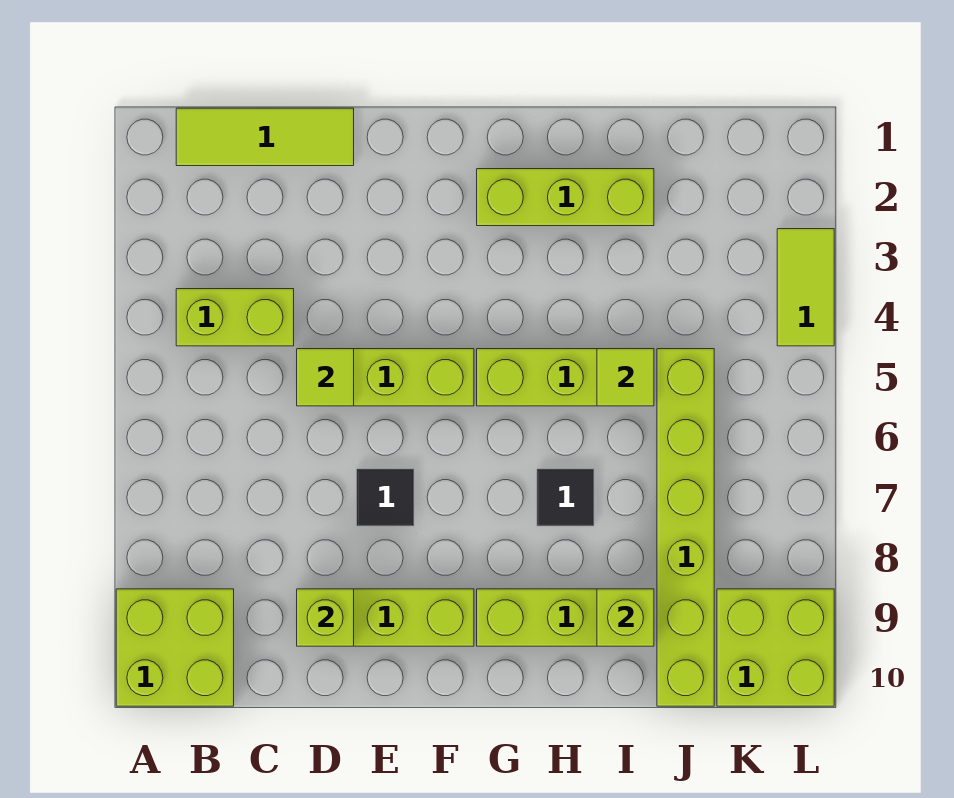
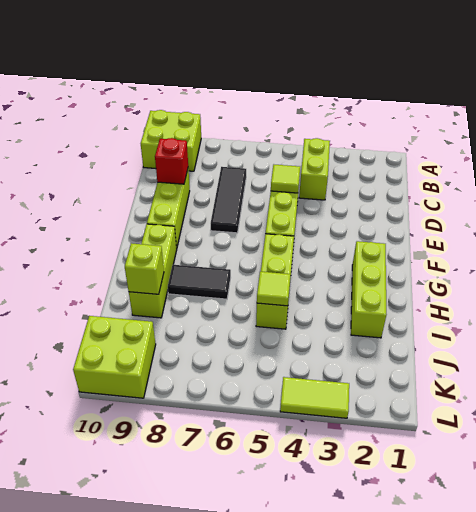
lime 1x3 tile [176,108,354,166] -> none
lime 1x1 brick [297,589,354,646] -> red 1x1 brick [155,138,188,184]
black 1x1 tile [357,469,414,526] -> black 1x3 tile [211,167,246,233]
black 1x1 tile [537,469,594,526] -> black 1x2 tile [168,265,231,299]
lime 1x6 brick [657,349,714,706] -> none

